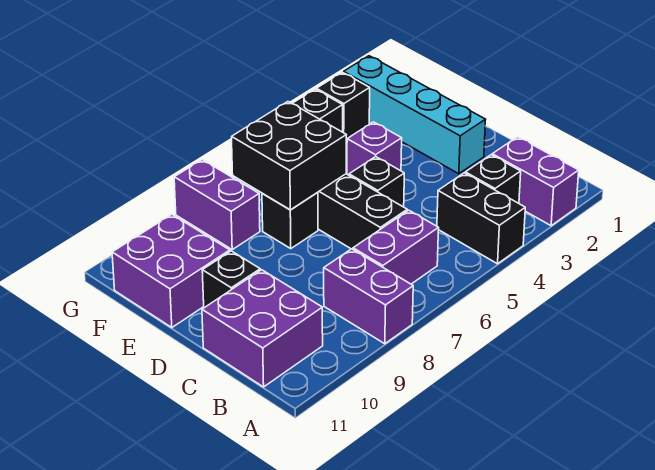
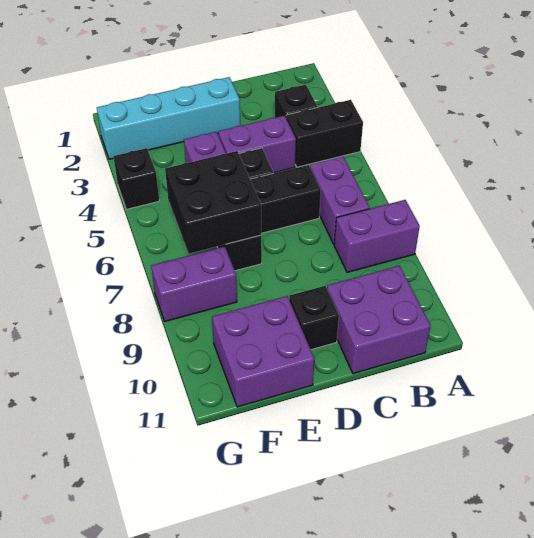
purple 1x2 brick [492,137,579,226] -> purple 1x2 brick moved to [218,115,296,173]
black 1x1 brick [316,72,370,140] -> none

